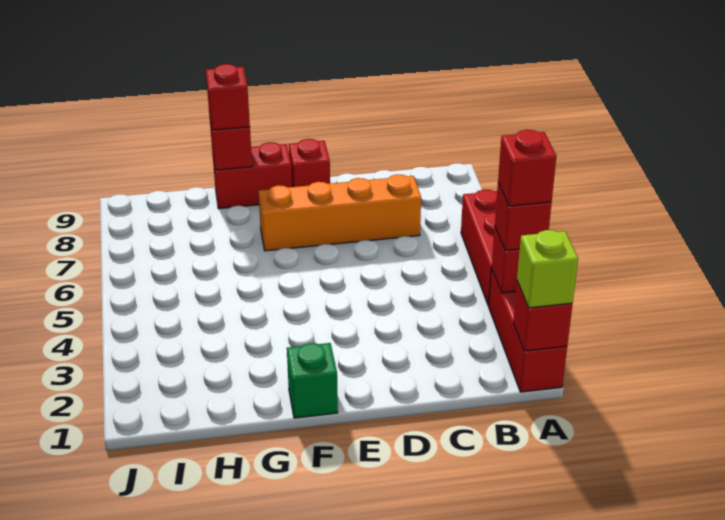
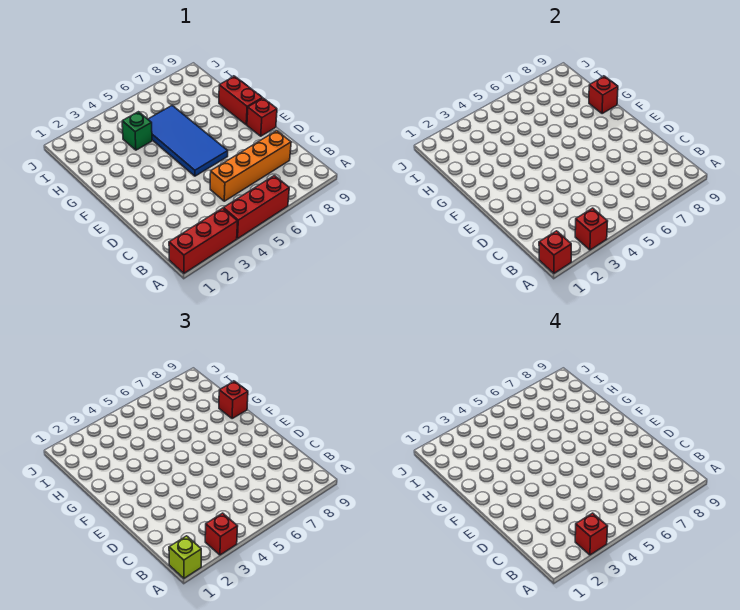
orange 1x4 brick [258,174,421,251] -> orange 1x4 brick turned to [210,131,291,201]
none -> blue 2x4 tile [148,105,228,176]
green 1x1 brick [287,343,338,418] -> green 1x1 brick moved to [122,112,152,150]

